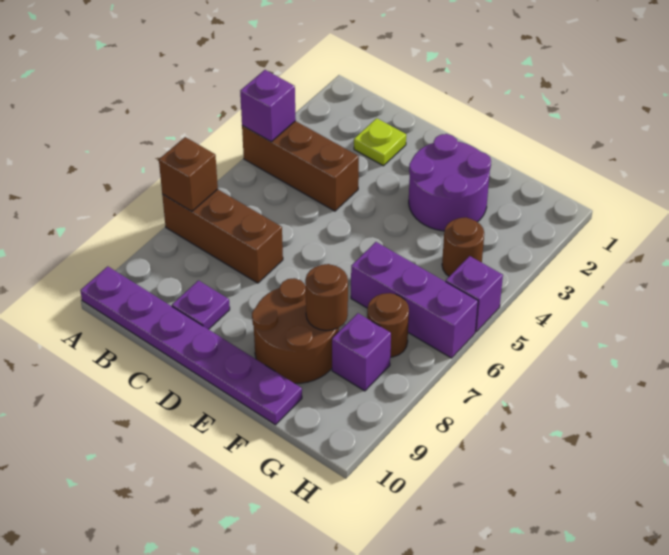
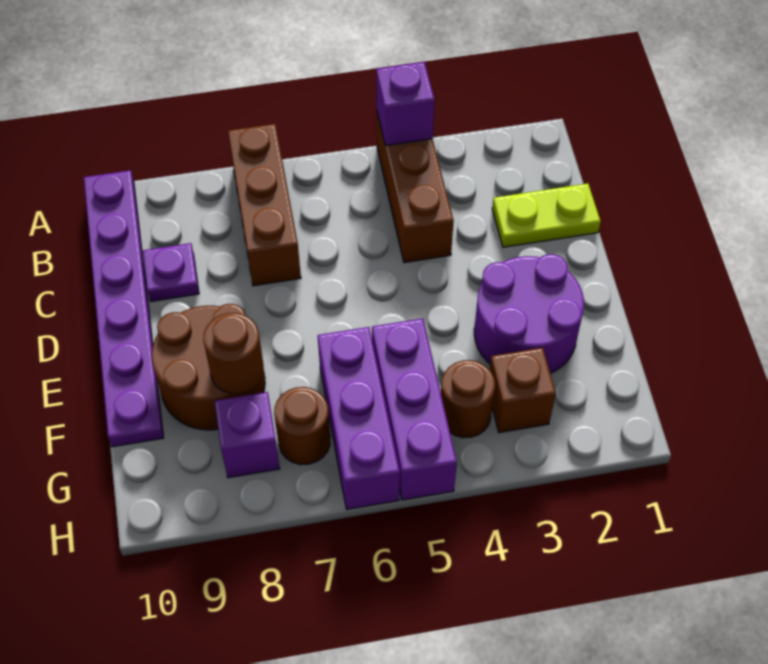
brown 1x1 brick [159,137,218,211] -> brown 1x1 brick moved to [490,348,556,433]
lime 1x1 plate [354,118,406,166] -> lime 1x2 plate [492,184,601,247]
purple 1x1 brick [446,256,503,332] -> purple 1x3 brick [372,318,457,500]

